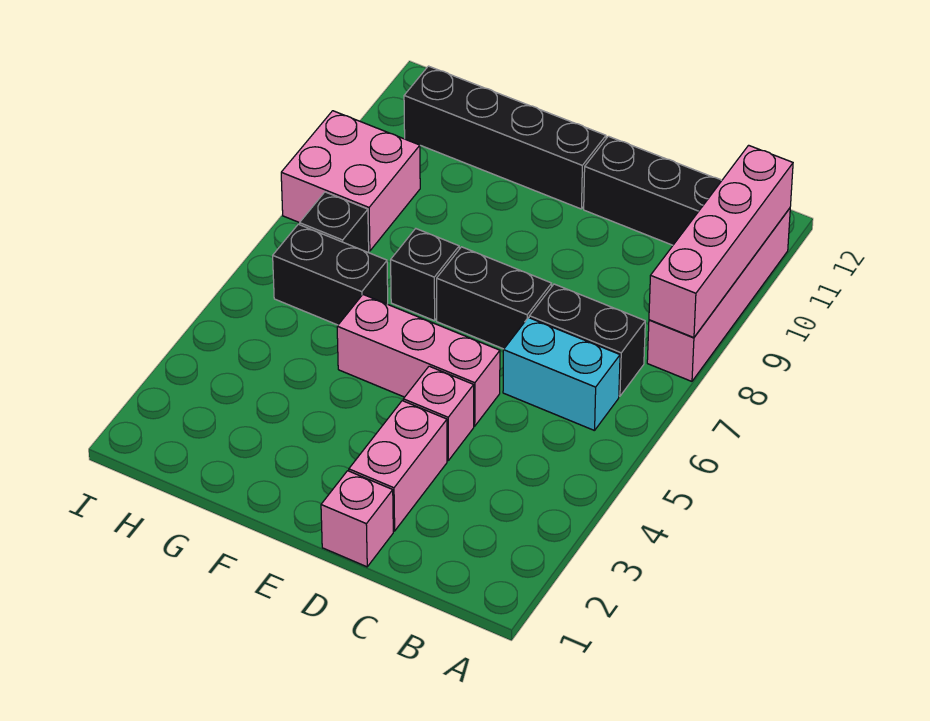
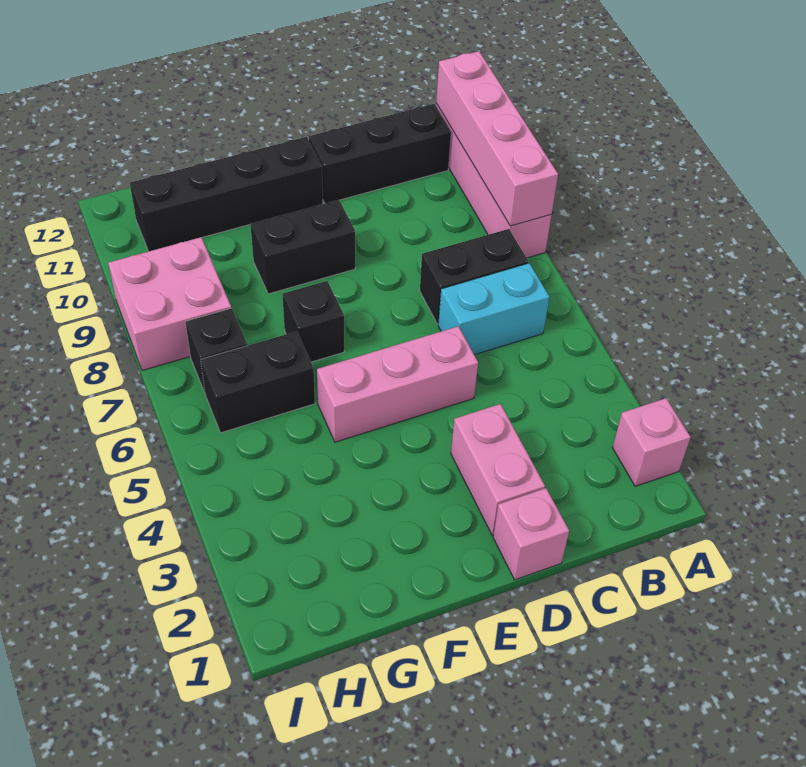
pink 1x1 brick [403,366,474,460] -> pink 1x1 brick moved to [613,398,690,486]
black 1x2 brick [437,247,552,349] -> black 1x2 brick moved to [250,200,355,294]

